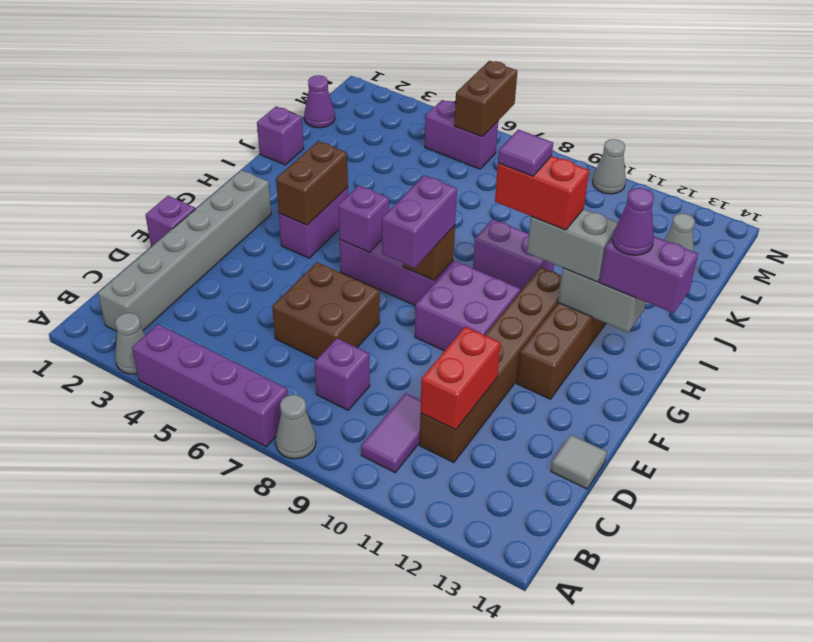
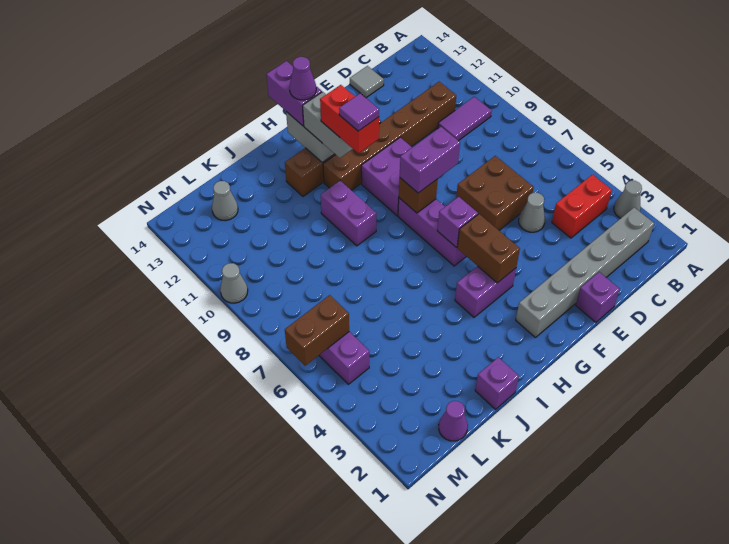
purple 1x4 brick [132,324,288,447] -> none
grey 1x1 cone [276,395,316,459] -> grey 1x1 cone moved to [519,193,545,232]
purple 1x1 brick [314,338,370,410] -> none
red 1x2 brick [421,327,501,430] -> red 1x2 brick moved to [552,175,612,238]
brown 1x2 brick [276,141,348,225] -> brown 1x2 brick turned to [457,214,520,283]

